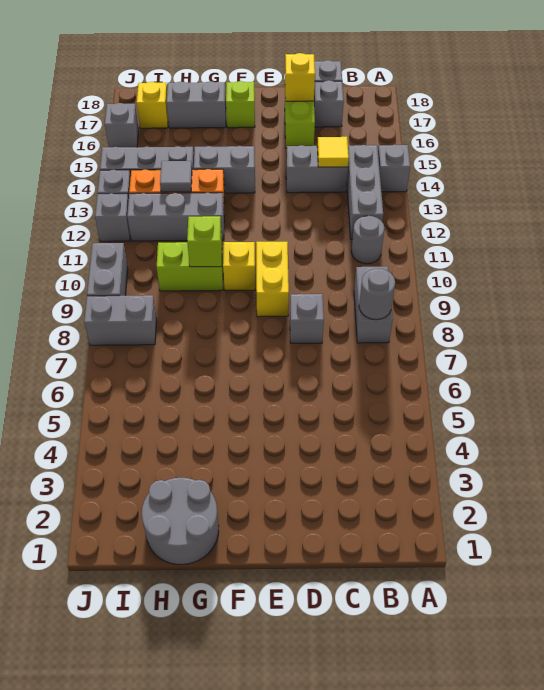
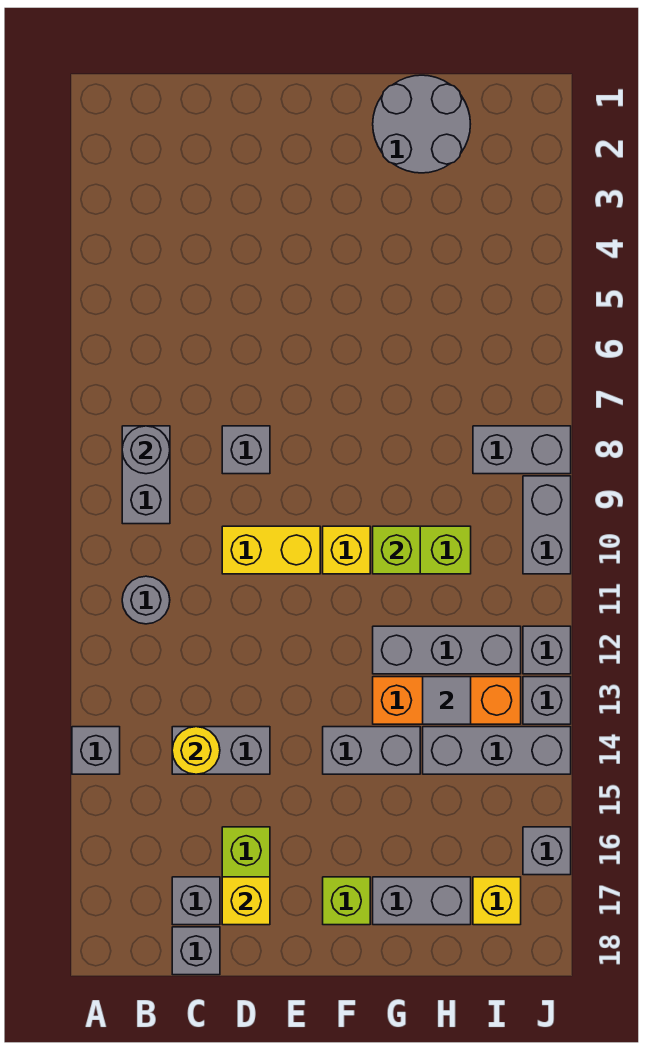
grey 1x3 brick [347,145,383,239] -> none
yellow 1x1 tile [317,137,349,167] -> yellow 1x1 round brick [172,727,220,774]
yellow 1x2 brick [256,242,289,317] -> yellow 1x2 brick turned to [222,526,320,574]

